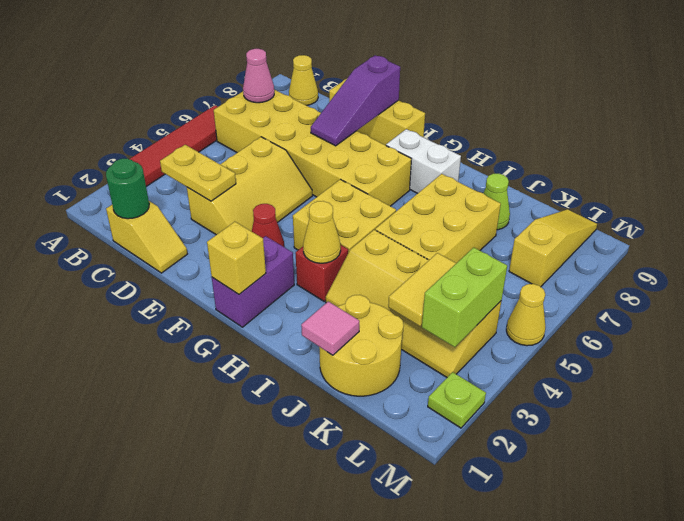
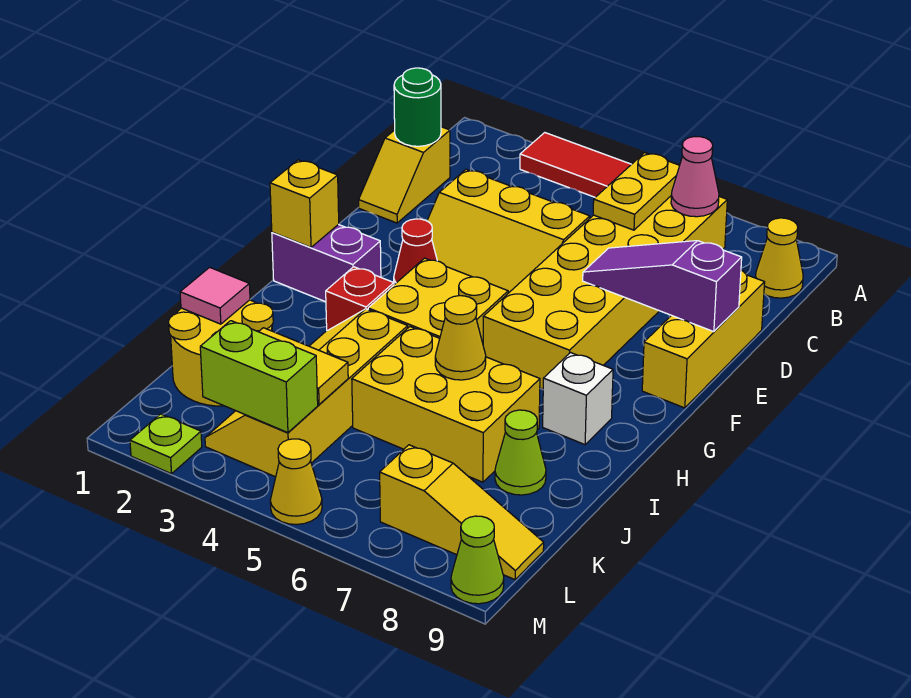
yellow 1x2 plate [160,145,236,201] -> yellow 1x2 plate moved to [593,153,680,230]
white 1x2 brick [386,129,461,193] -> white 1x1 brick [543,353,613,445]
yellow 1x1 cone [303,201,341,263] -> yellow 1x1 cone moved to [435,296,486,380]
none -> lime 1x1 cone [451,516,504,604]

